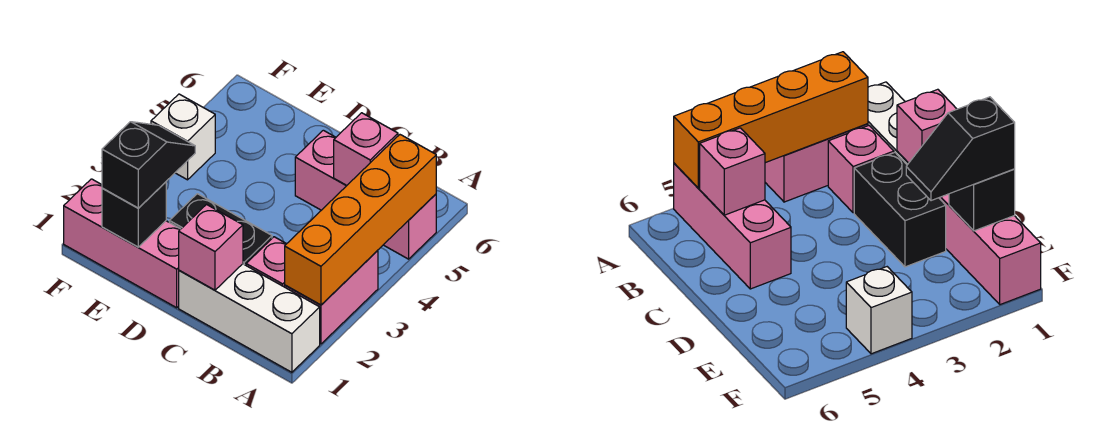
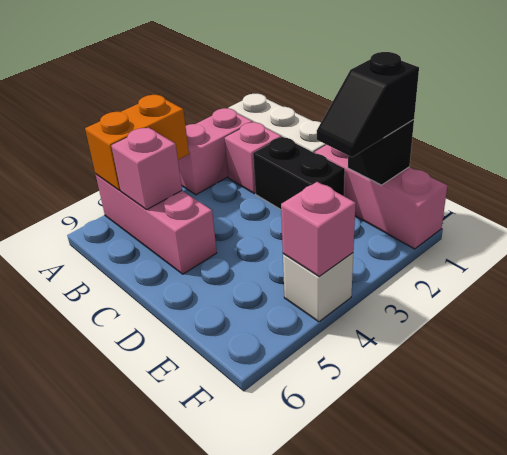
orange 1x4 brick [285,135,436,305] -> orange 1x2 brick [85,95,189,190]
pink 1x1 brick [179,205,243,290] -> pink 1x1 brick moved to [281,182,356,276]

